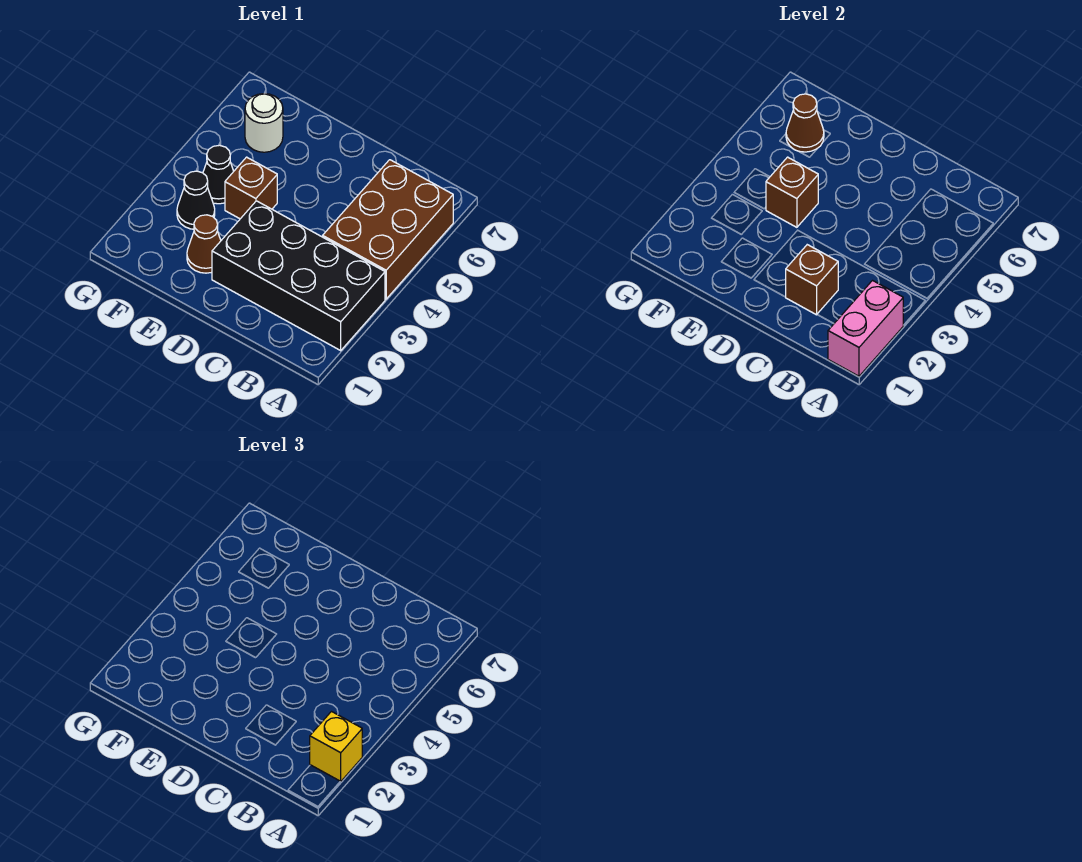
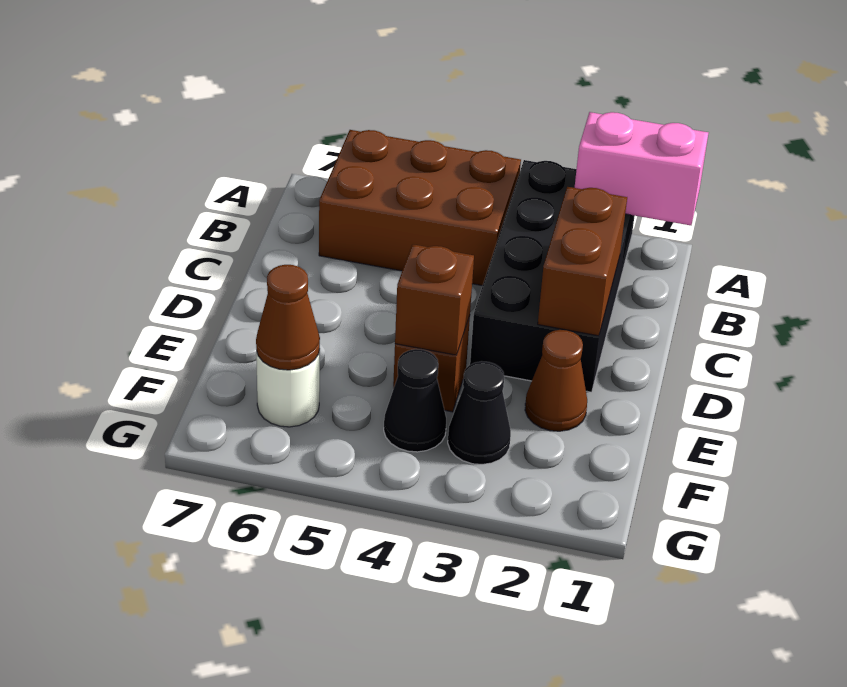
yellow 1x1 brick [310,712,362,782] -> none
brown 1x1 brick [786,245,838,315] -> brown 1x2 brick [538,187,627,336]

